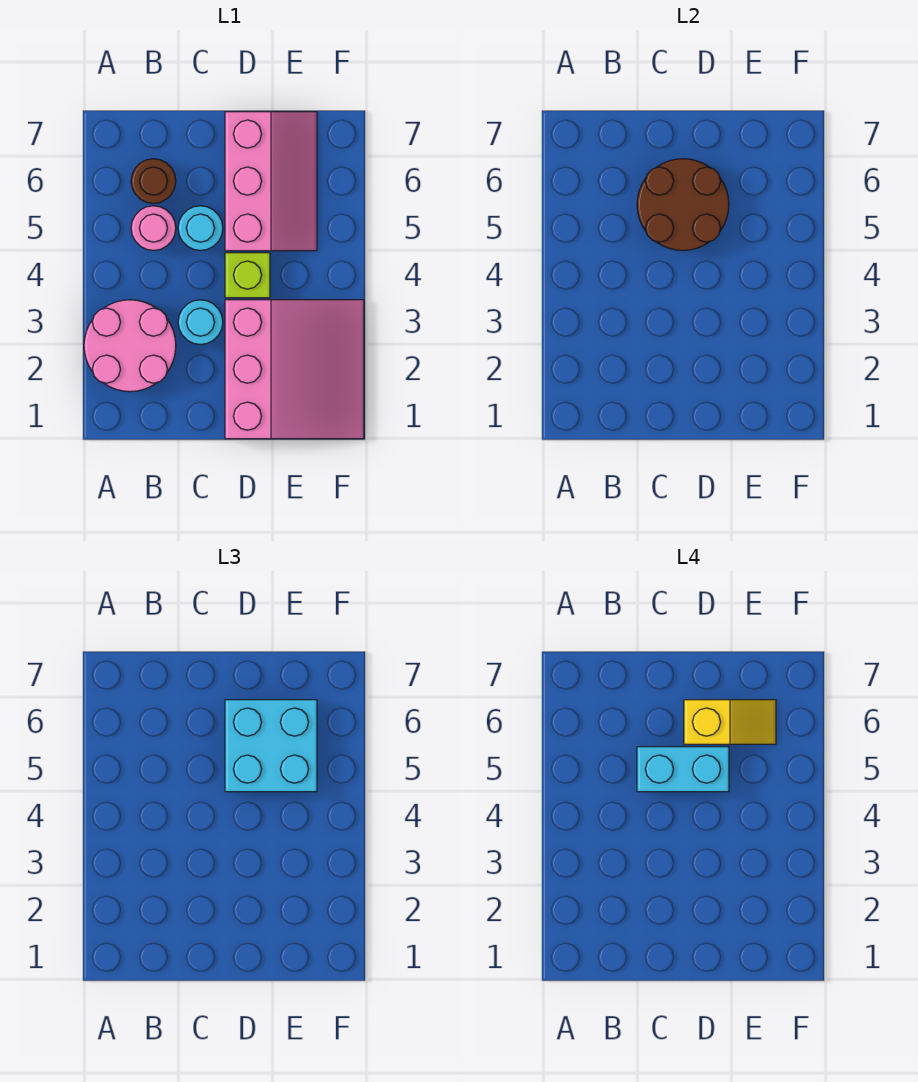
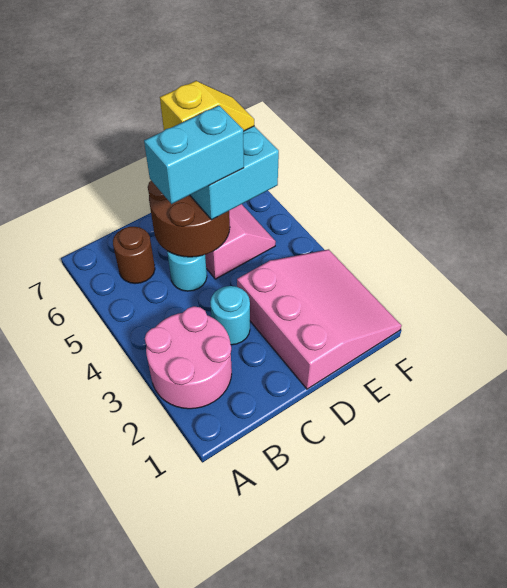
pink 1x1 round brick [131,206,176,250] -> none
lime 1x1 brick [225,253,270,298] -> none

